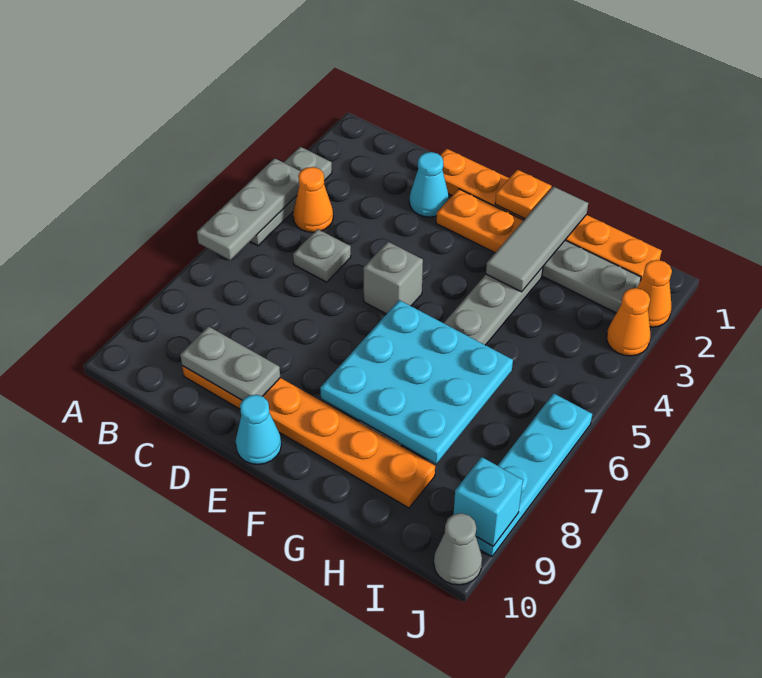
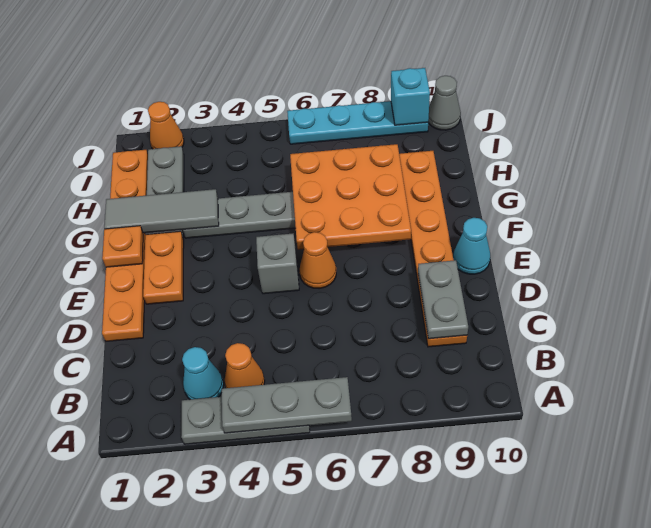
grey 1x1 plate [293,229,351,282] -> none
cyan 1x1 cone [409,152,449,217] -> cyan 1x1 cone moved to [182,347,224,400]
cyan 3x3 plate [320,300,513,464] -> orange 3x3 plate [290,144,411,250]
orange 1x1 cone [607,288,650,356] -> orange 1x1 cone moved to [300,232,336,289]

